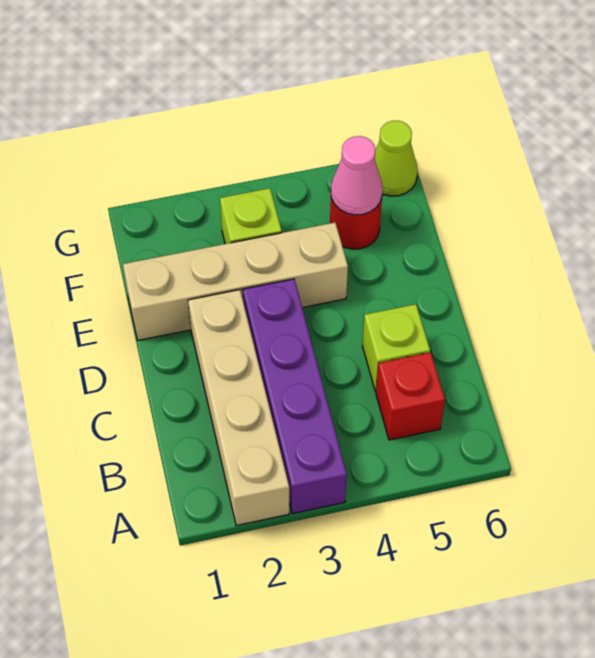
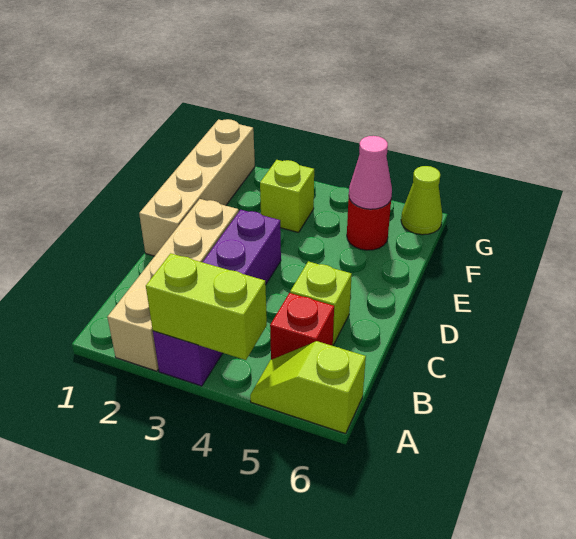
none -> lime 1x2 brick [146,253,267,360]
none -> lime 1x2 slope [250,341,366,434]
tan 1x4 brick [123,223,348,340] -> tan 1x4 brick turned to [139,119,255,256]

